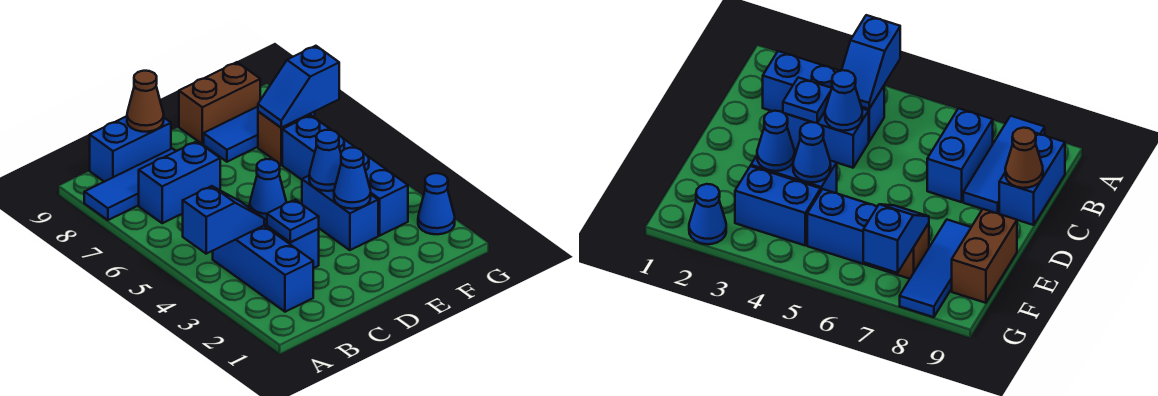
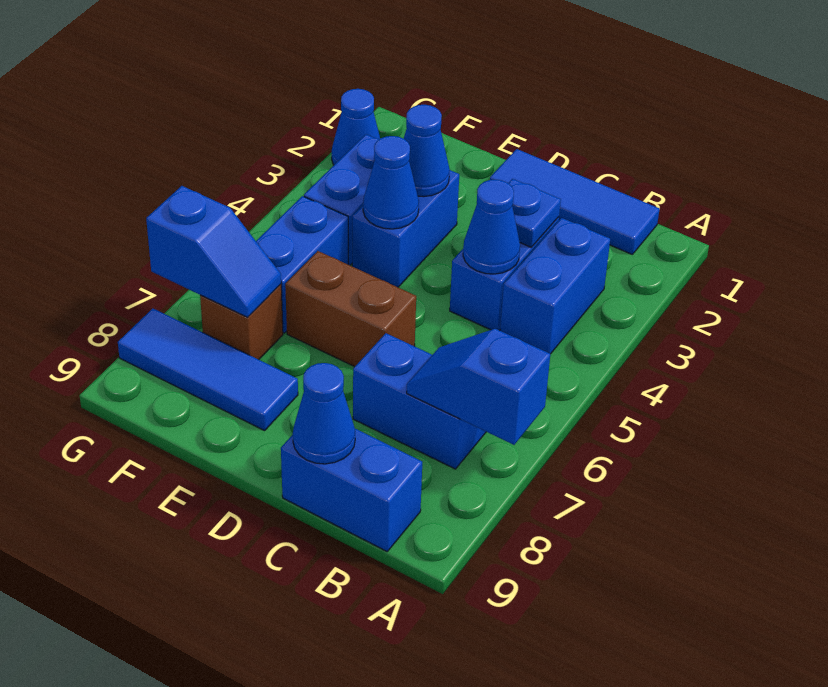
blue 1x2 slope [183,186,264,254] -> blue 1x2 slope moved to [407,329,550,445]
blue 1x3 tile [84,149,176,220] -> blue 1x3 tile moved to [490,149,660,254]
blue 1x3 brick [213,226,313,312] -> blue 1x2 brick [500,218,610,354]
brown 1x1 cone [127,71,164,132] -> blue 1x1 cone [293,363,355,464]
brown 1x2 brick [179,62,260,144] -> brown 1x2 brick moved to [285,251,416,367]

